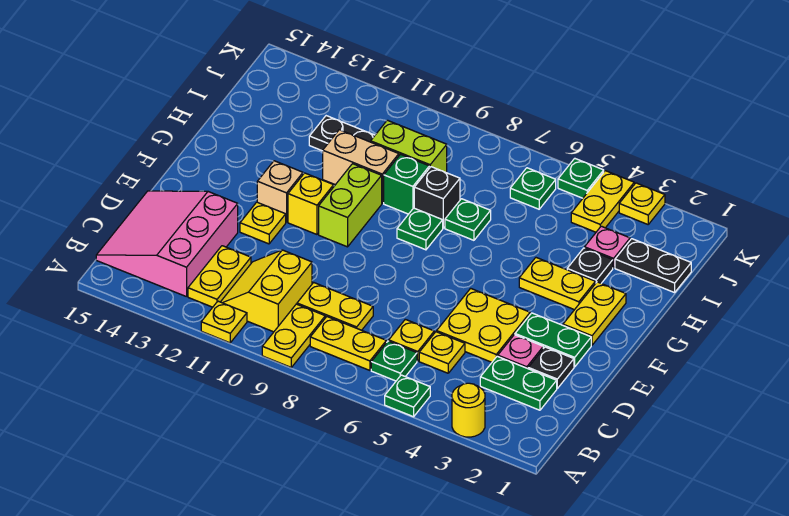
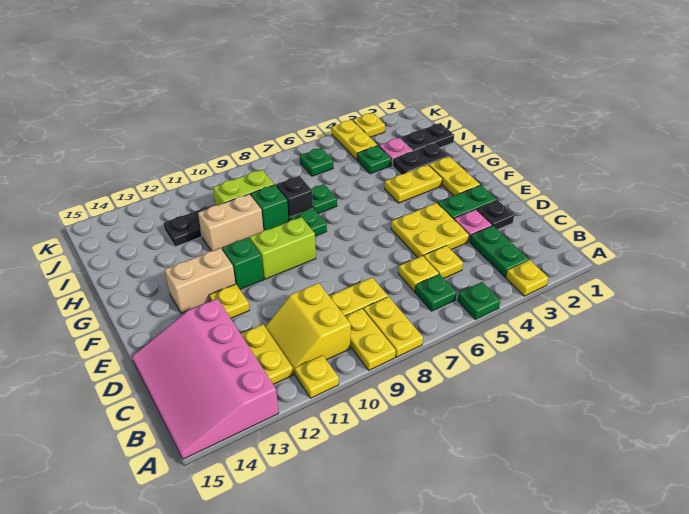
yellow 1x1 round brick [452,383,485,437] -> yellow 1x1 plate [506,260,548,296]
yellow 1x2 plate [310,317,386,370] -> yellow 1x2 plate turned to [363,297,423,357]
pink 3x3 slope [96,191,238,297] -> pink 3x4 slope [132,299,279,459]
green 1x2 plate [480,356,557,410] -> green 1x2 plate turned to [470,226,529,277]
lime 1x2 brick [319,164,382,247] -> lime 1x2 brick turned to [250,217,316,279]
yellow 1x1 brick [288,173,334,234] -> green 1x1 brick [222,238,264,289]
tan 1x1 brick [257,161,303,222] -> tan 1x2 brick [165,248,235,313]
black 1x1 plate [567,248,613,284] -> black 1x2 plate [393,143,449,175]
green 1x1 plate [558,158,604,198] -> green 1x1 plate moved to [357,145,391,174]

